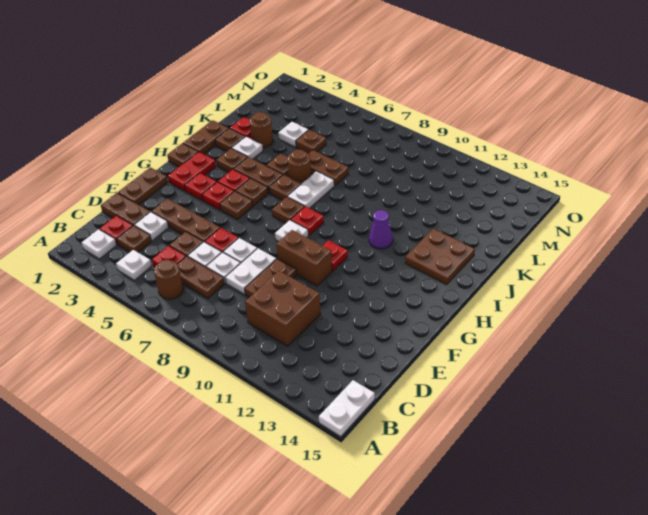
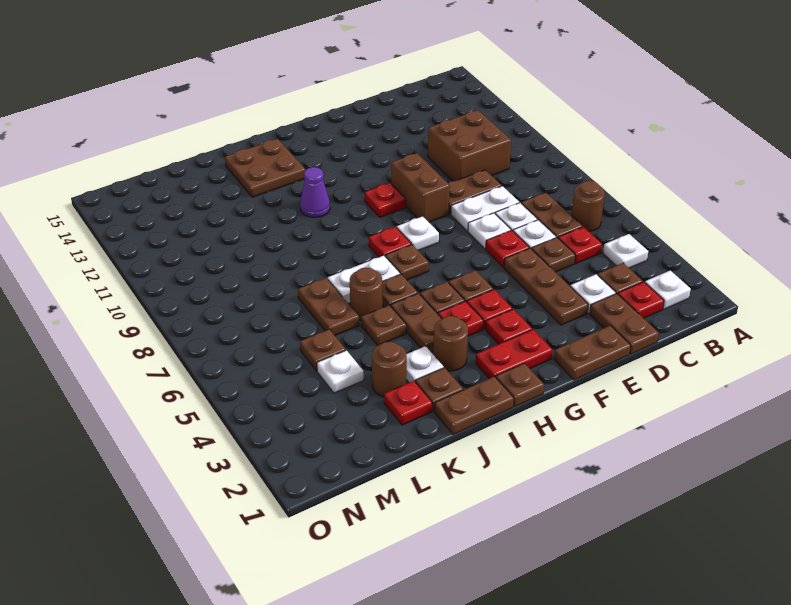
white 1x2 plate [319,380,375,437] -> none
brown 1x1 plate [216,148,247,172] -> brown 1x1 round brick [433,316,468,371]

